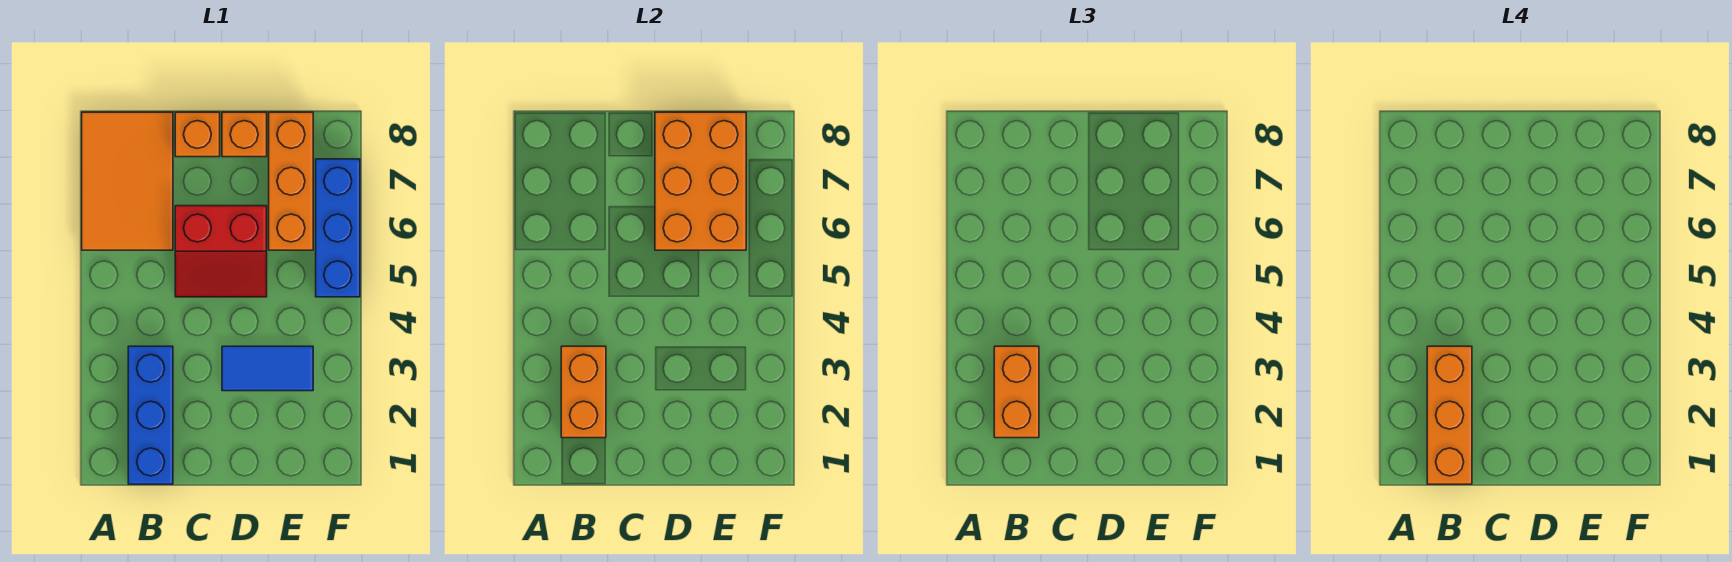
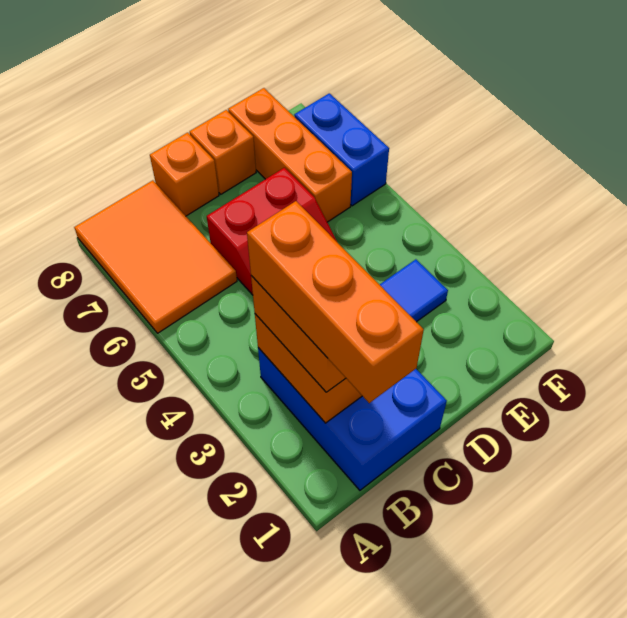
blue 1x3 brick [128,346,173,484] -> blue 2x3 brick [258,348,447,490]
orange 2x3 brick [655,112,746,250] -> none
blue 1x3 brick [316,159,360,297] -> blue 1x2 brick [294,93,389,206]

